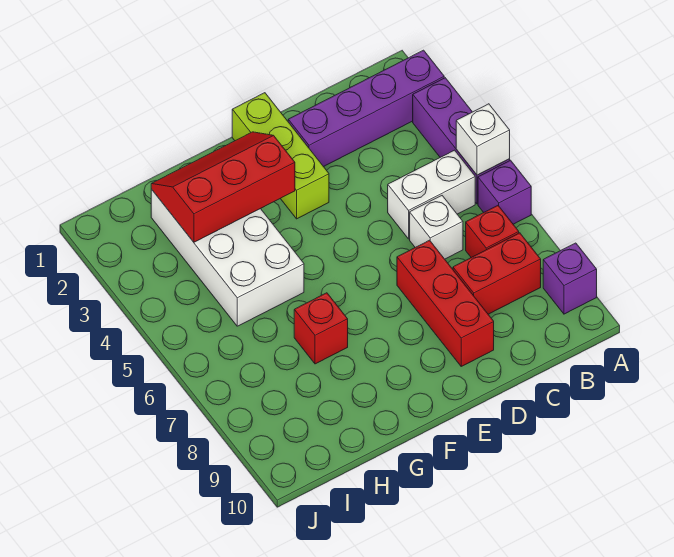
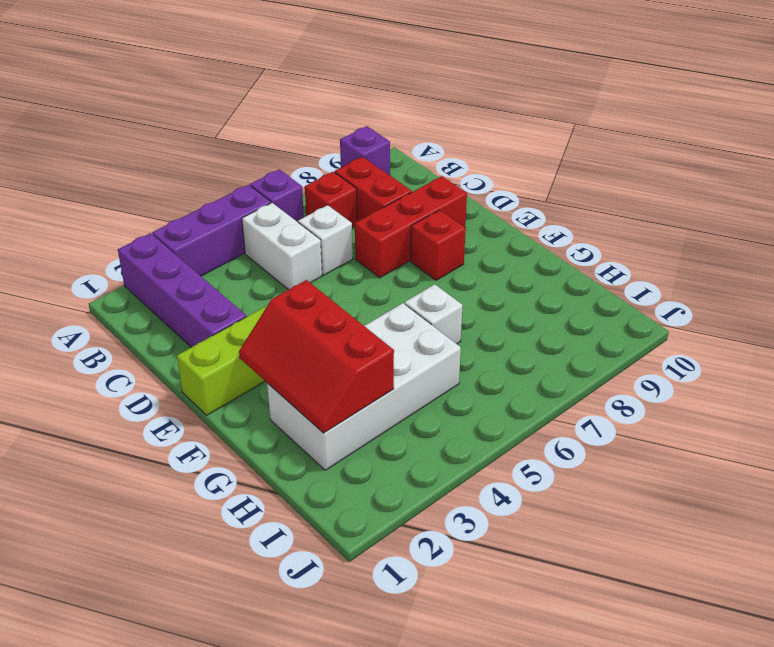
white 1x1 brick [456,104,510,175] -> white 1x1 brick moved to [405,284,463,344]
red 1x1 brick [294,293,348,364] -> red 1x1 brick moved to [411,210,466,280]

